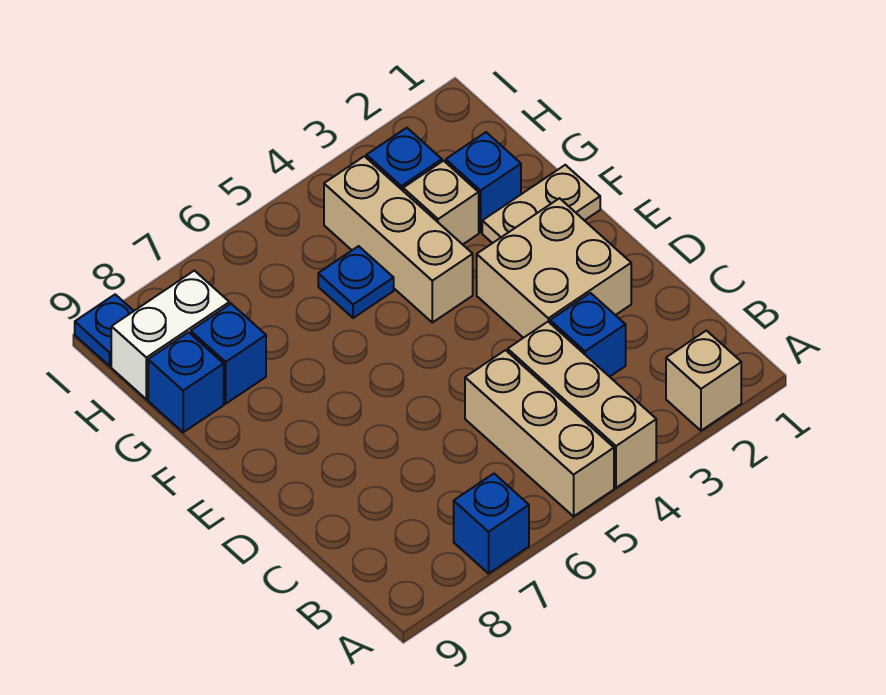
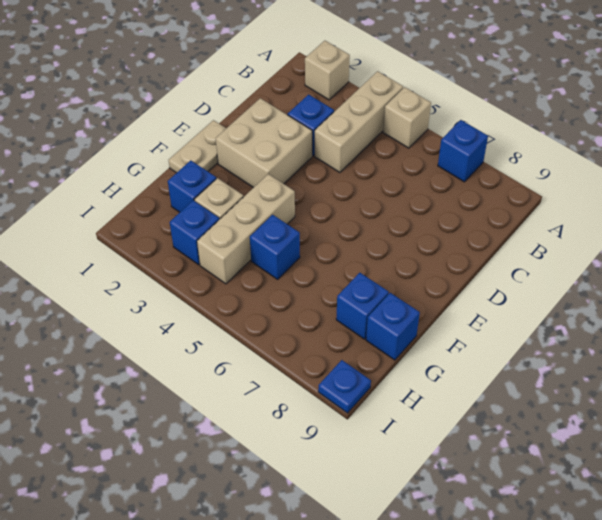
tan 1x3 brick [465,350,614,516] -> tan 1x1 brick [383,87,431,148]
tan 1x2 plate [482,165,600,243] -> tan 1x2 plate turned to [169,120,226,173]
blue 1x1 plate [318,246,394,318] -> blue 1x1 brick [250,215,300,279]
white 1x2 brick [111,271,229,399] -> none

